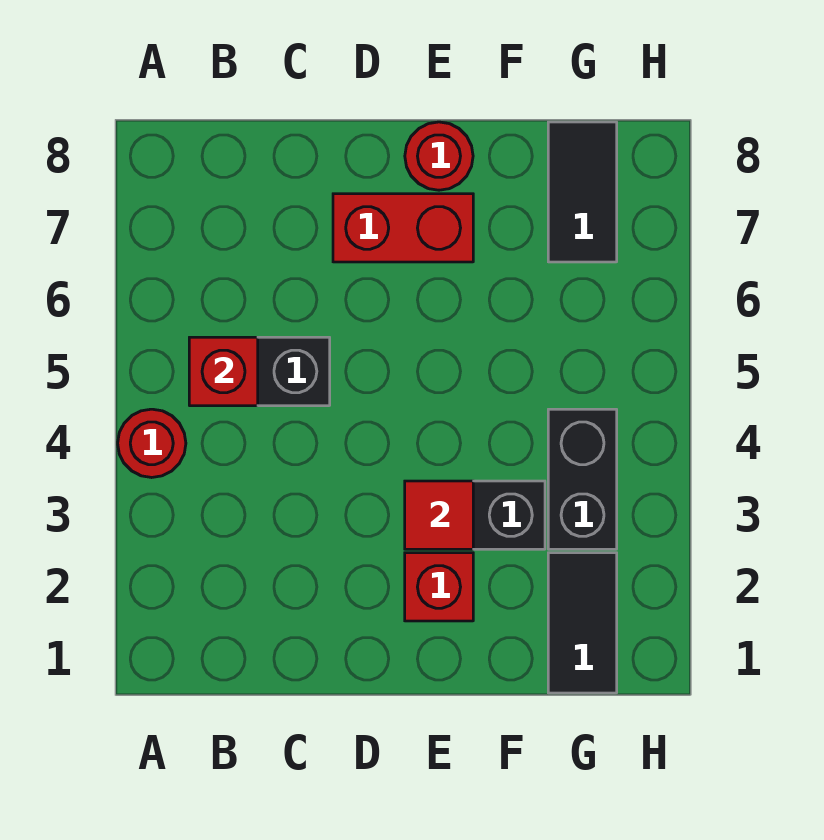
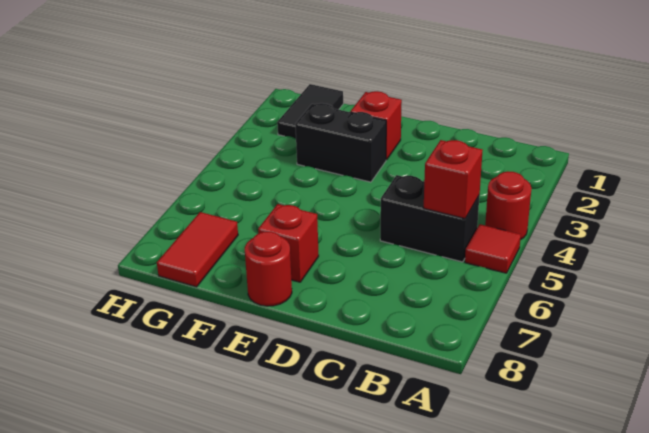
red 1x2 brick [333,194,473,262] -> red 1x1 brick [258,204,319,282]
red 1x1 tile [405,481,473,549] -> red 1x1 tile moved to [465,224,521,273]
black 1x2 brick [548,409,617,549] -> none
black 1x2 tile [548,122,617,262] -> red 1x2 tile [157,212,238,287]

